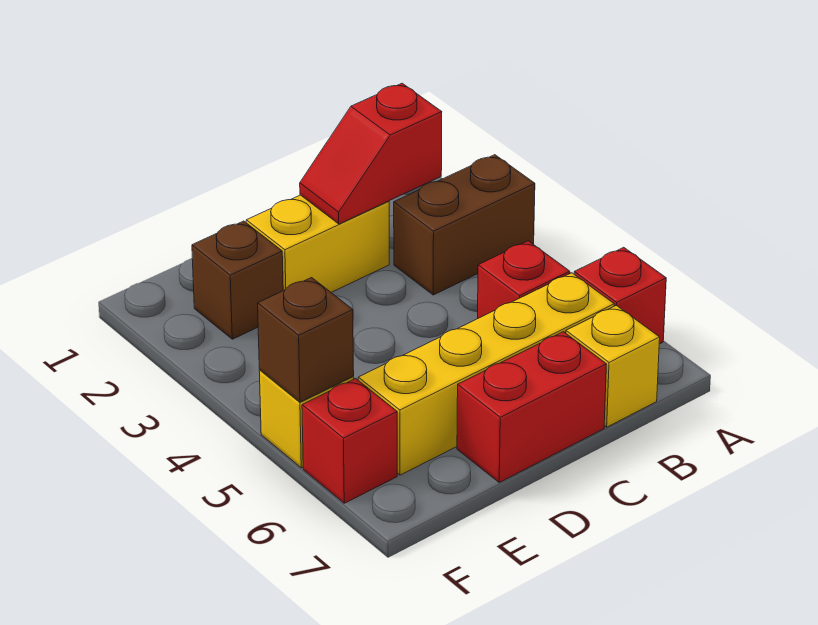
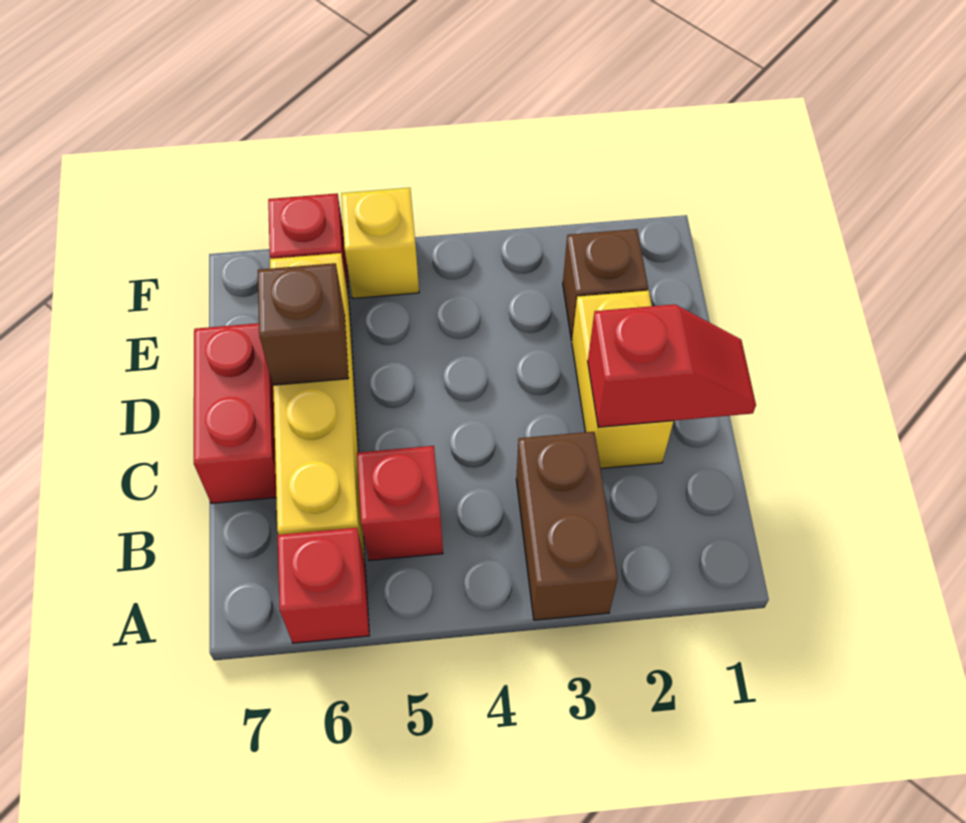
red 1x2 slope [300,83,442,224] -> red 1x2 slope turned to [588,304,756,427]
yellow 1x1 brick [566,305,660,427] -> none
brown 1x1 brick [258,278,354,402] -> brown 1x1 brick moved to [258,263,349,385]

